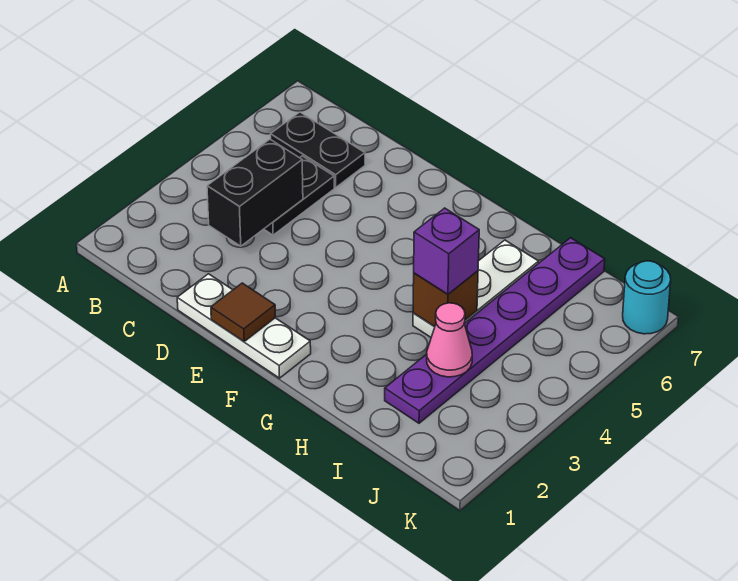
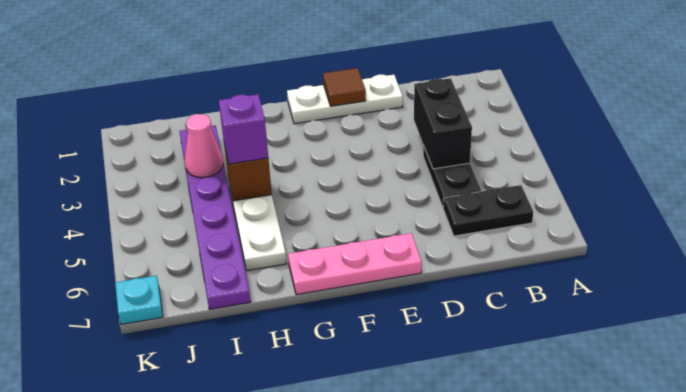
none -> pink 1x3 plate [288,233,422,295]
cyan 1x1 round brick [623,261,671,334] -> cyan 1x1 plate [115,276,163,324]

